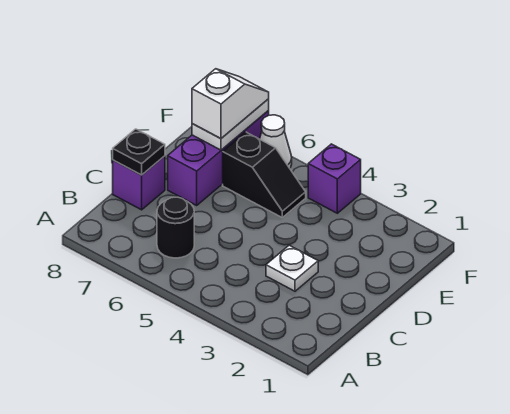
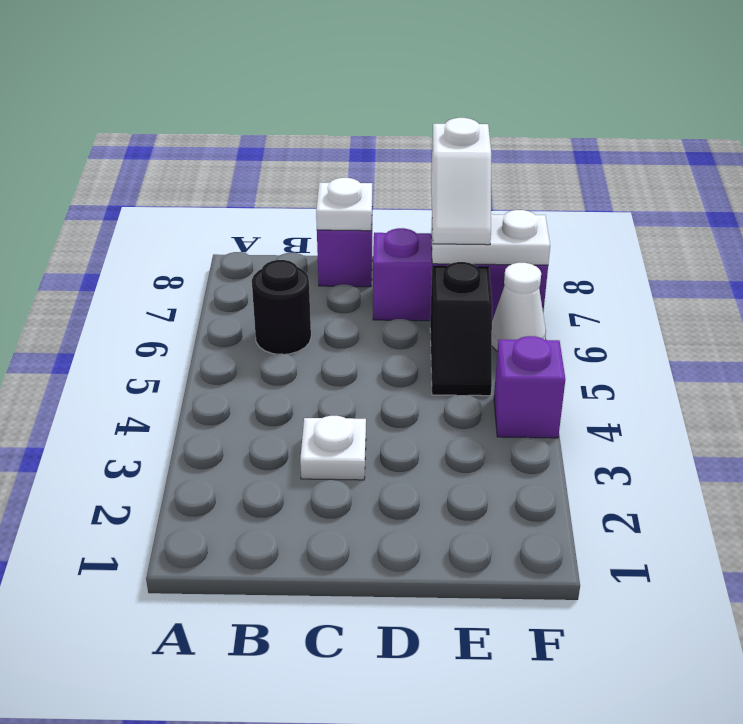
black 1x1 plate [113,129,165,175] -> white 1x1 plate [316,178,372,231]
white 1x2 slope [192,69,269,139] -> white 1x2 slope turned to [431,118,491,245]

